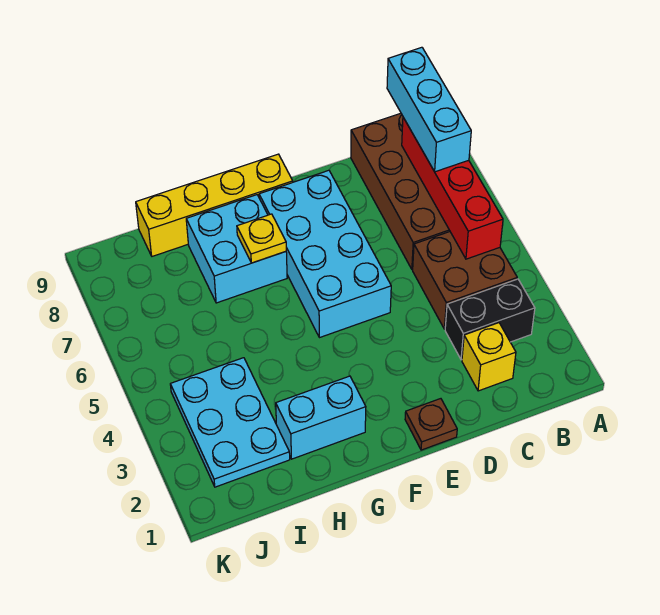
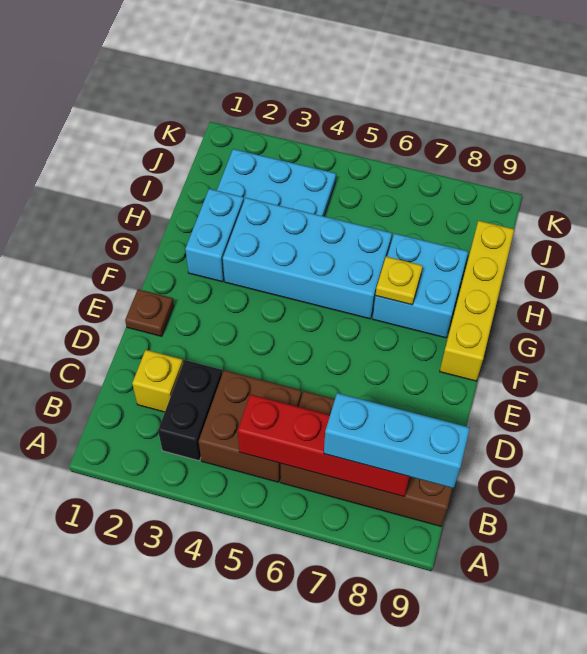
cyan 2x4 brick [259,170,391,338] -> cyan 2x4 brick moved to [223,198,392,319]

